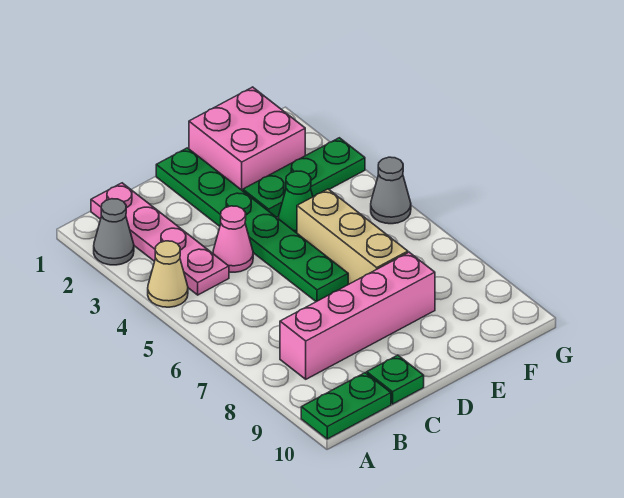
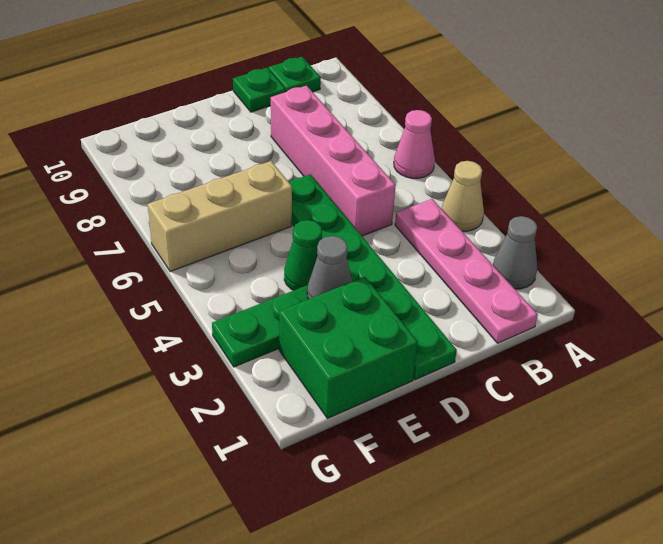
green 1x2 plate [301,373,391,439] -> green 1x1 plate [269,57,321,92]
pink 1x4 brick [280,252,435,379] -> pink 1x4 brick turned to [271,86,396,236]
pink 1x1 cone [213,206,253,272] -> pink 1x1 cone moved to [394,110,435,178]
pink 2x2 brick [189,87,306,191] -> green 2x2 brick [279,277,418,418]
tan 1x3 brick [297,189,408,284] -> tan 1x3 brick turned to [148,161,292,272]
grey 1x1 cone [371,157,411,224] -> grey 1x1 cone moved to [307,236,352,299]

